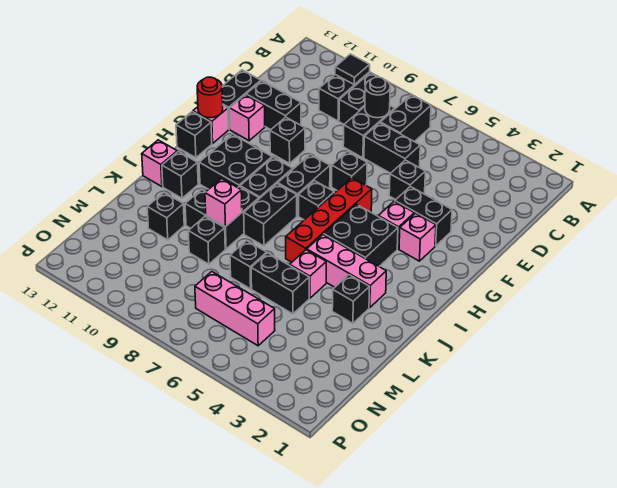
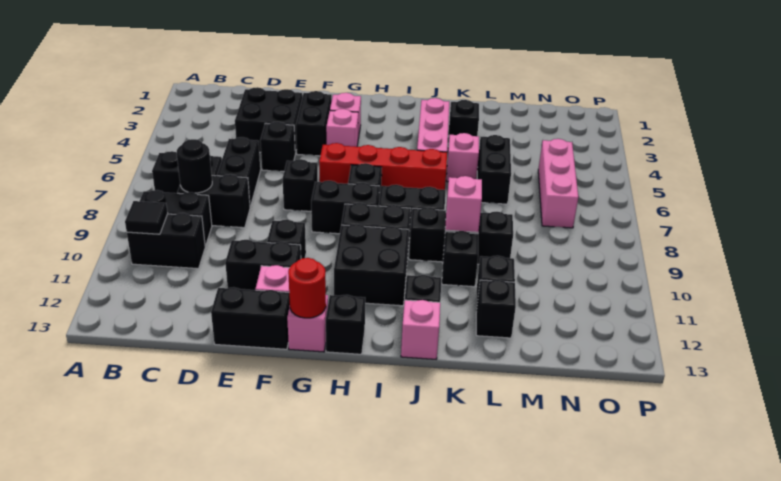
black 1x2 brick [246,81,301,130] -> black 1x2 brick turned to [225,240,301,290]
black 2x2 brick [324,204,398,266] -> black 2x2 brick moved to [235,87,302,154]
black 1x1 brick [230,241,267,289] -> black 1x1 brick moved to [476,280,516,338]

